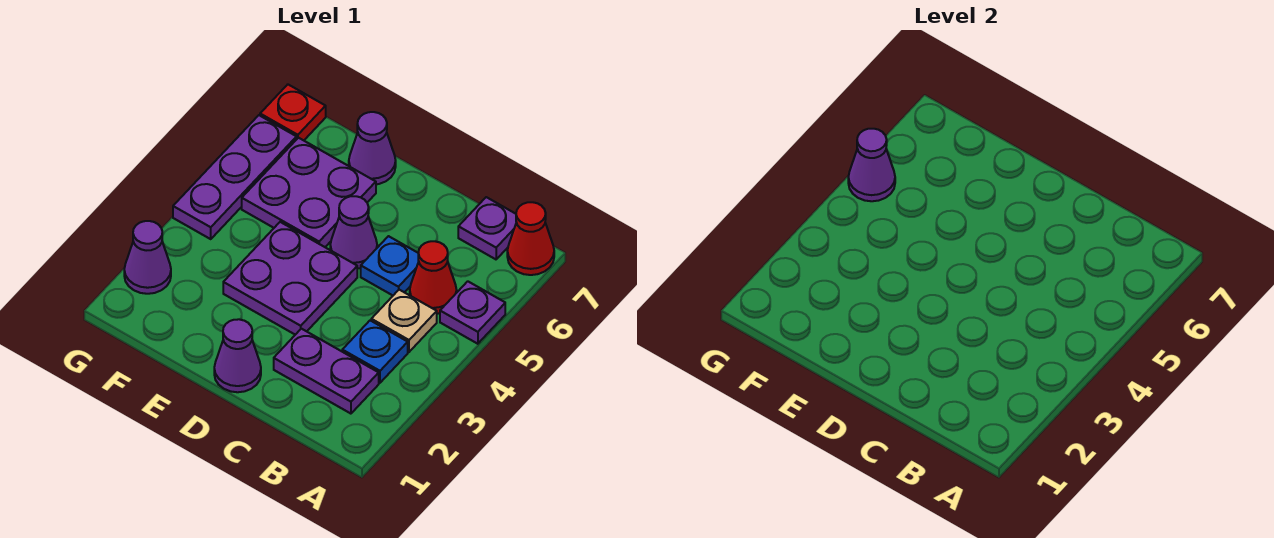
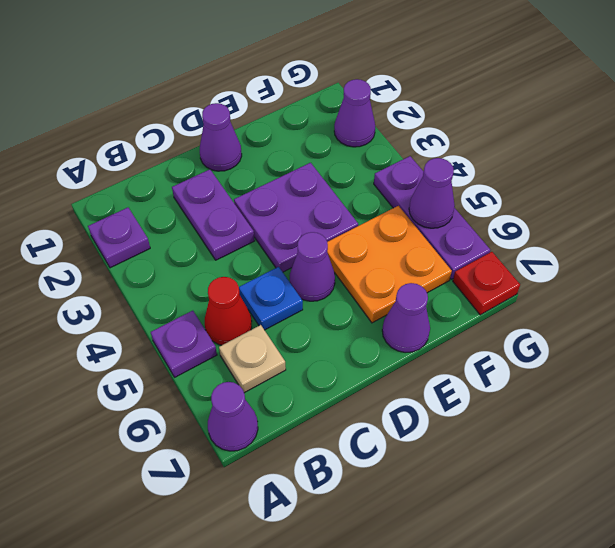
red 1x1 cone [507,202,554,275] -> purple 1x1 cone [208,382,258,451]
purple 1x2 plate [274,329,379,414] -> purple 1x2 plate turned to [172,169,255,260]
blue 1x1 plate [342,321,408,383] -> none
tan 1x1 plate [371,290,437,352] -> tan 1x1 plate moved to [219,325,286,393]
purple 1x1 plate [458,197,516,259] -> purple 1x1 plate moved to [88,208,150,268]
purple 2x2 plate [242,138,376,247] -> orange 2x2 plate [327,206,452,323]

